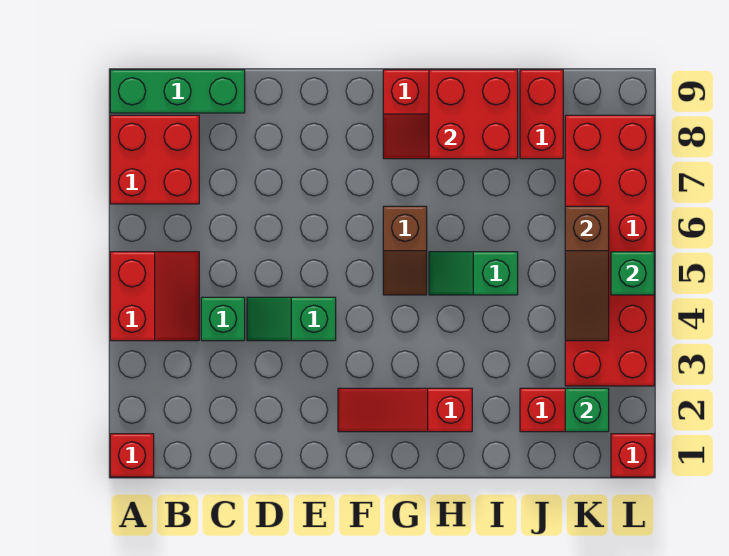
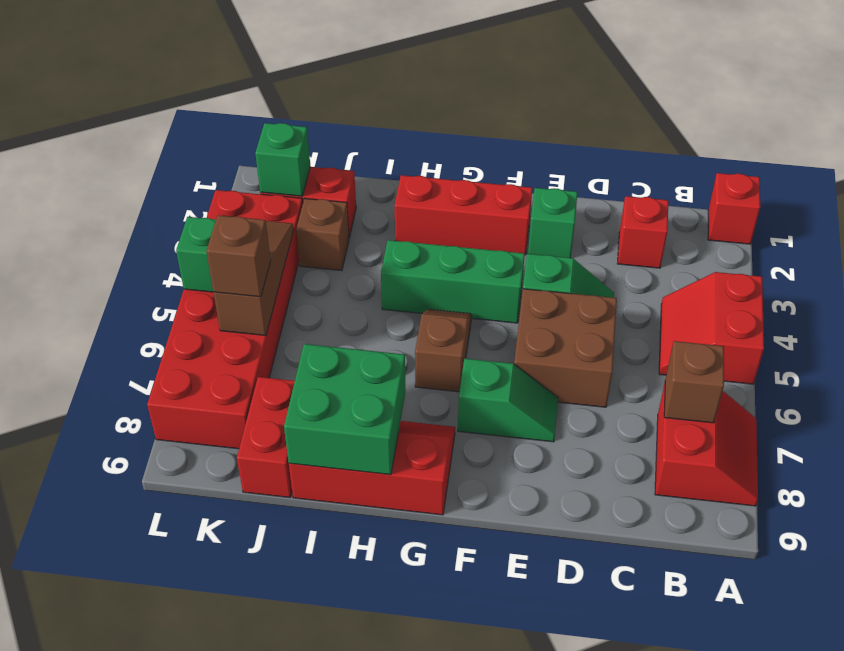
red 2x2 brick [110,115,199,204] -> red 2x2 slope [655,383,758,506]
green 1x3 brick [110,70,245,113] -> green 1x3 brick moved to [381,240,525,323]
none -> brown 1x1 brick [664,341,724,423]
green 1x1 brick [201,297,245,341] -> green 1x1 brick moved to [528,188,577,258]
none -> brown 2x2 brick [514,289,617,407]
red 1x3 slope [338,388,472,432] -> red 1x3 brick [395,175,532,255]
green 1x2 slope [429,252,518,295] -> green 1x2 slope moved to [458,359,558,442]
red 2x2 brick [429,70,518,159] -> green 2x2 brick [284,344,406,475]
none -> brown 1x1 brick [296,199,349,271]
none -> brown 1x1 brick [206,215,271,297]
red 1x1 brick [611,434,654,477] -> red 1x1 brick moved to [617,196,668,268]

